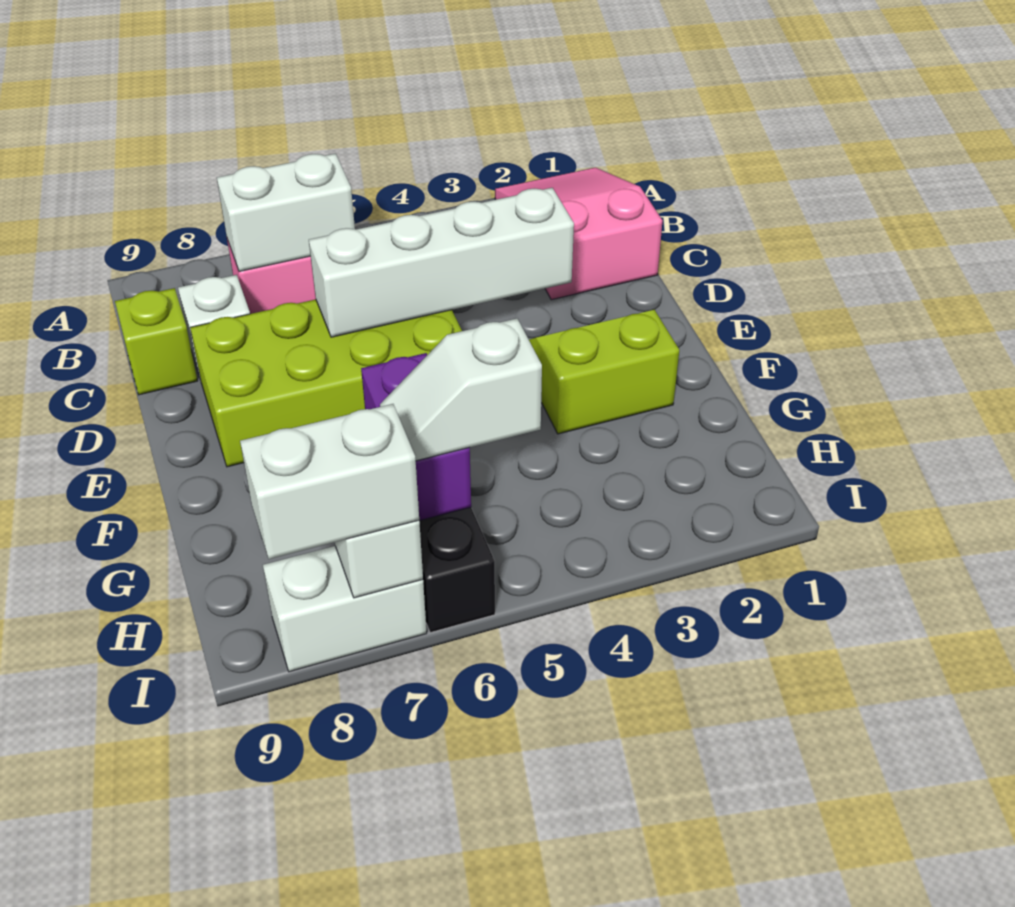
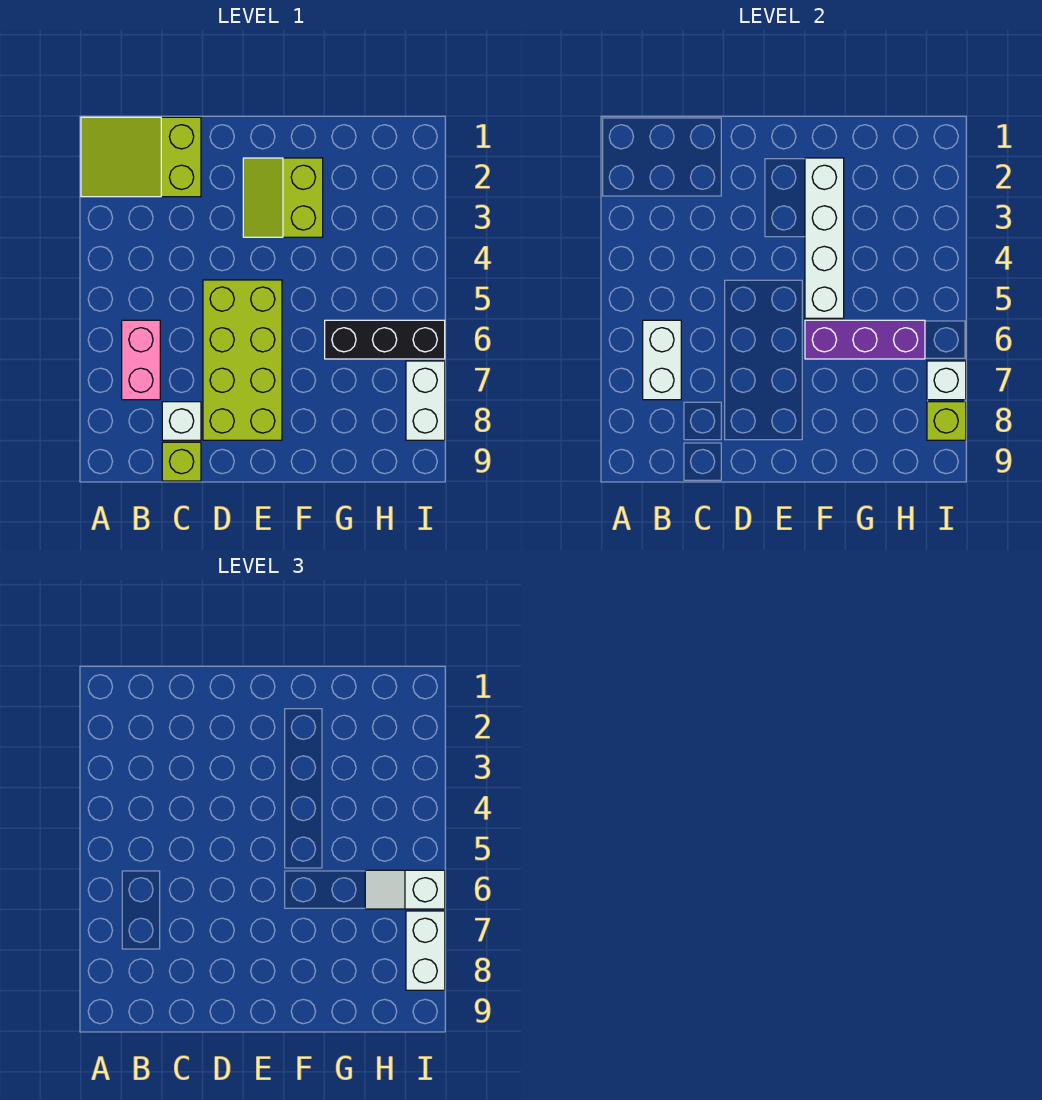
pink 2x3 slope [495,168,663,300] -> lime 2x3 slope [81,117,201,197]
white 1x4 brick [309,188,574,337] -> white 1x4 brick moved to [805,158,844,318]
purple 1x2 brick [361,353,471,521] -> purple 1x3 brick [805,320,925,359]
white 1x2 slope [380,319,542,461] -> white 1x2 slope turned to [365,870,445,909]
none -> lime 1x1 brick [927,402,966,440]

